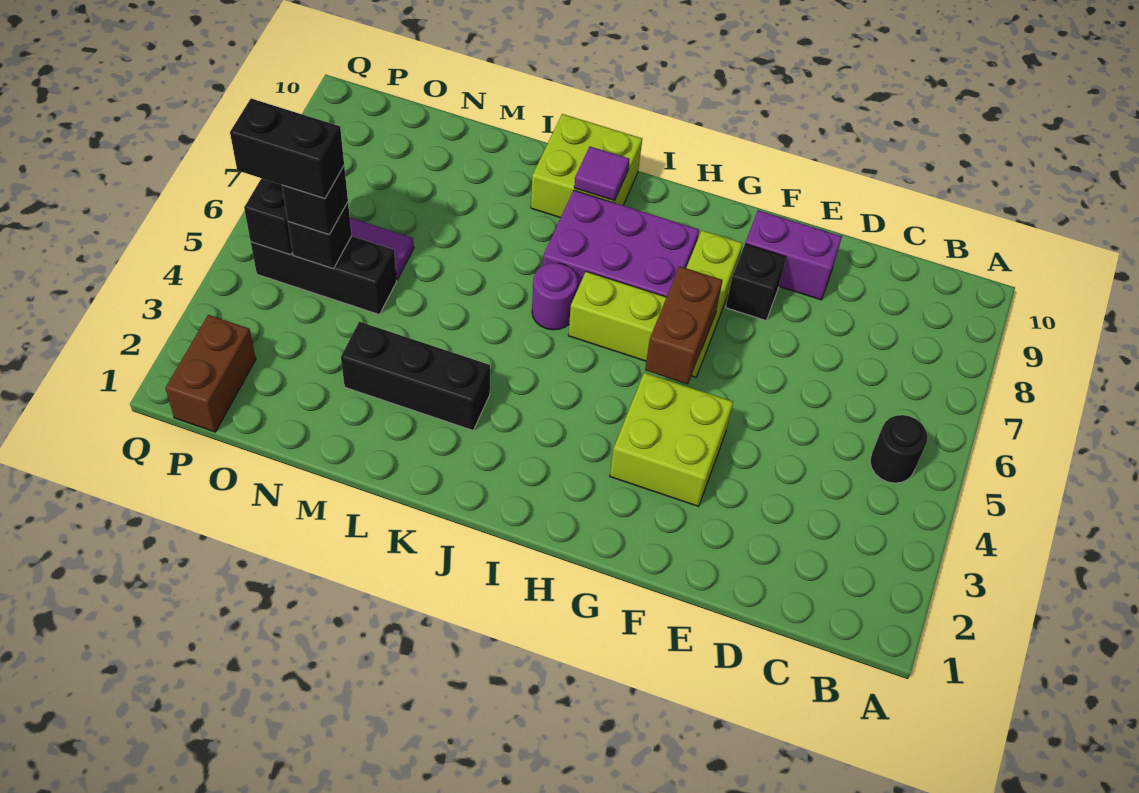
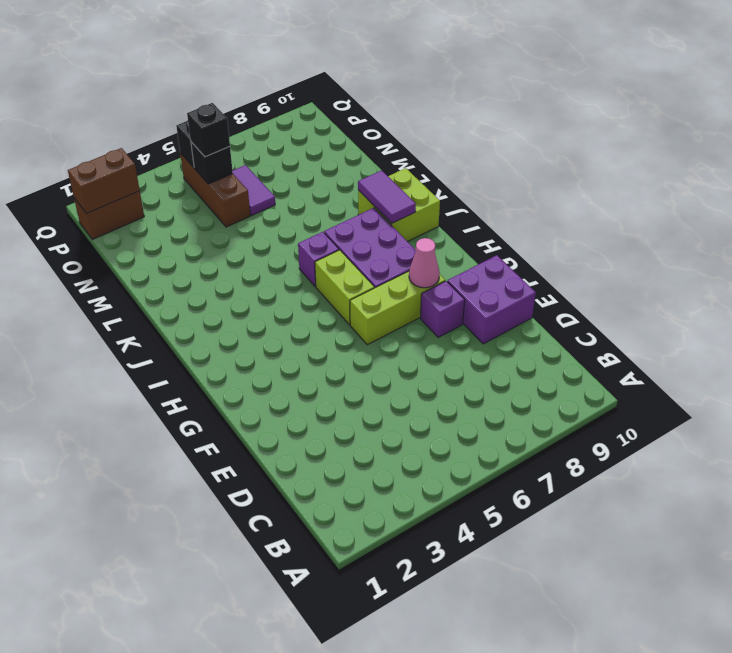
black 1x1 round brick [870,415,928,483] -> none
purple 1x2 brick [745,210,842,300] -> purple 2x2 brick [447,255,536,344]
lime 2x2 brick [610,373,733,506] -> none
black 1x1 brick [726,244,786,320] -> purple 1x1 brick [420,281,465,337]
brown 1x2 brick [645,266,723,384] -> brown 1x2 brick moved to [68,148,140,213]
none -> pink 1x1 cone [409,238,440,288]
purple 1x1 round brick [532,263,578,330] -> purple 1x1 brick [298,232,339,286]
purple 1x1 tile [574,147,630,201] -> purple 1x2 tile [358,170,416,223]
black 1x3 brick [341,322,490,430] -> none
black 1x3 brick [251,236,397,315] -> brown 1x3 brick [180,153,250,227]
black 1x2 brick [230,99,344,199] -> none

